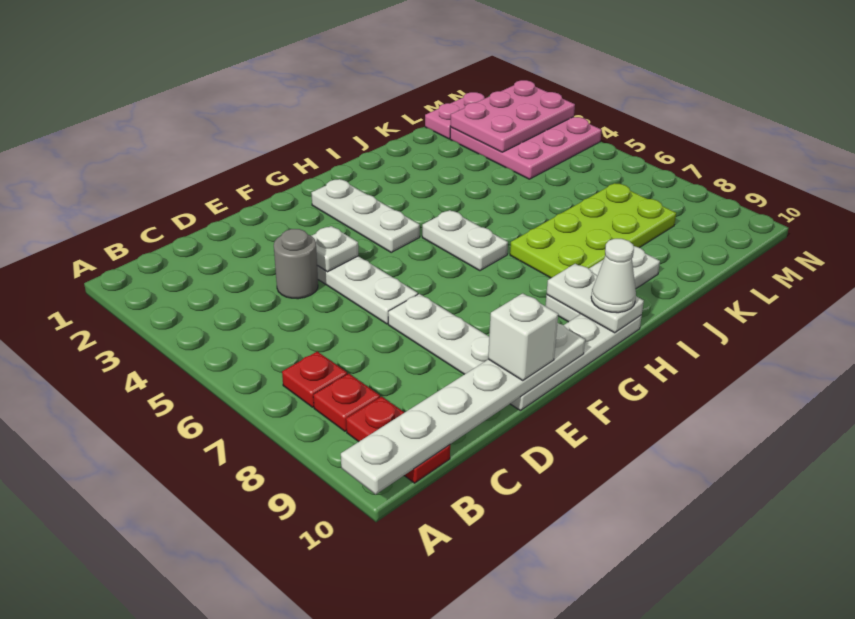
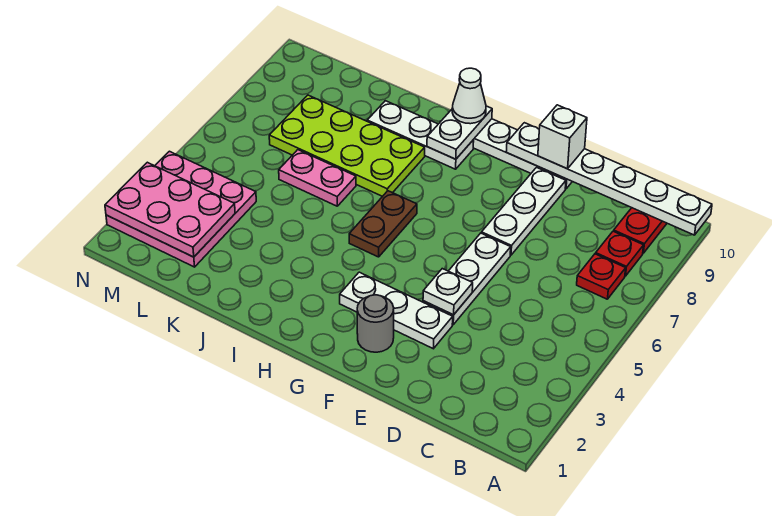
grey 1x1 round brick [274,229,318,299] -> grey 1x1 round brick moved to [357,295,394,352]
white 1x3 plate [311,179,420,252] -> white 1x3 plate turned to [340,272,453,349]
white 1x2 plate [422,210,508,271] -> brown 1x2 plate [349,191,417,257]
pink 1x2 plate [425,92,485,139] -> pink 1x2 plate moved to [279,150,356,206]

